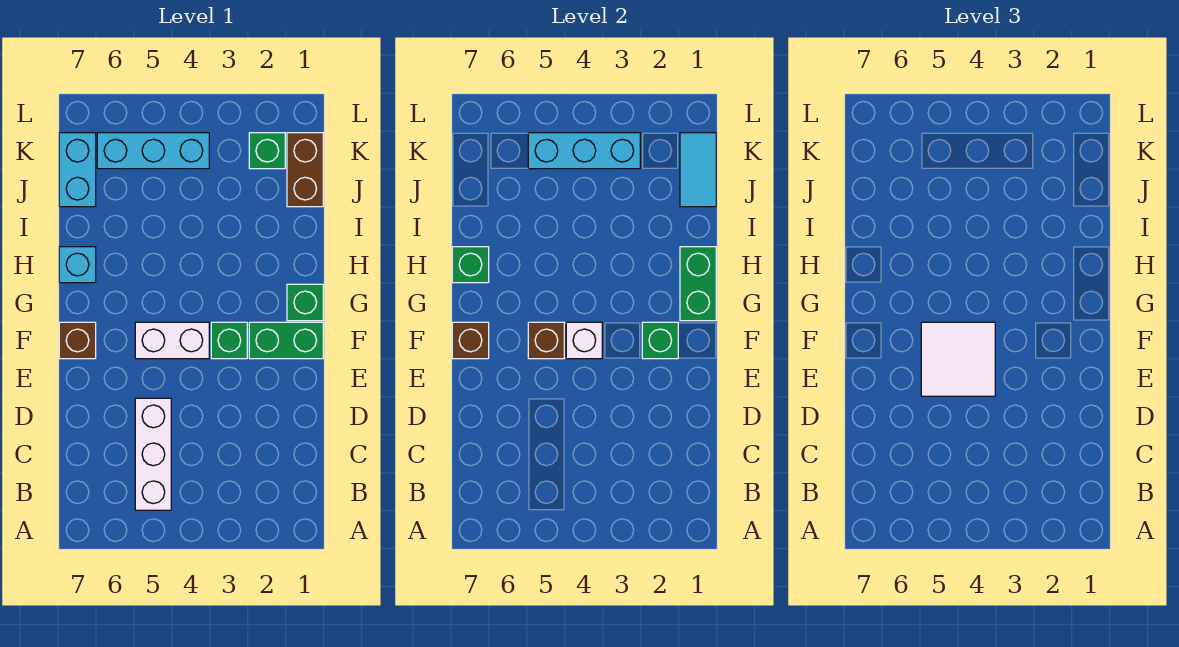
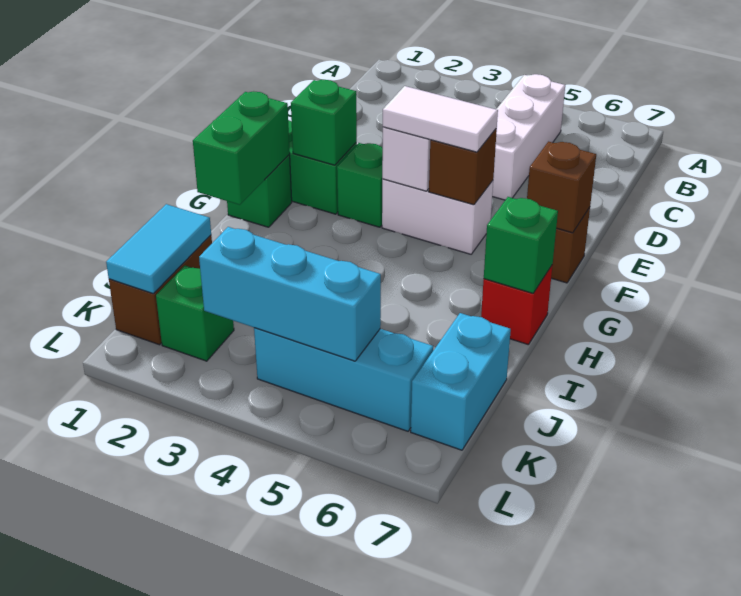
white 2x2 tile [921,322,995,396] -> white 1x2 tile [383,86,498,152]
cyan 1x1 brick [59,247,96,283] -> red 1x1 brick [481,266,552,345]

